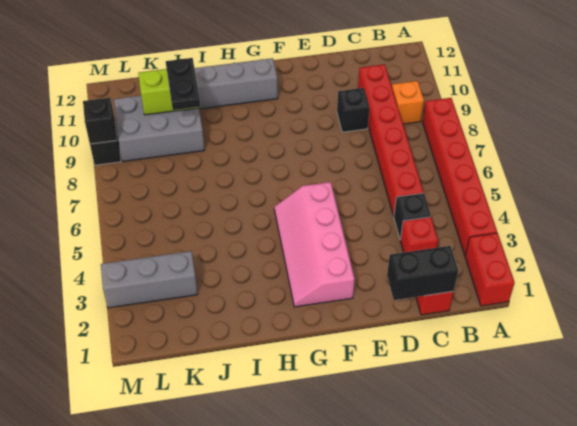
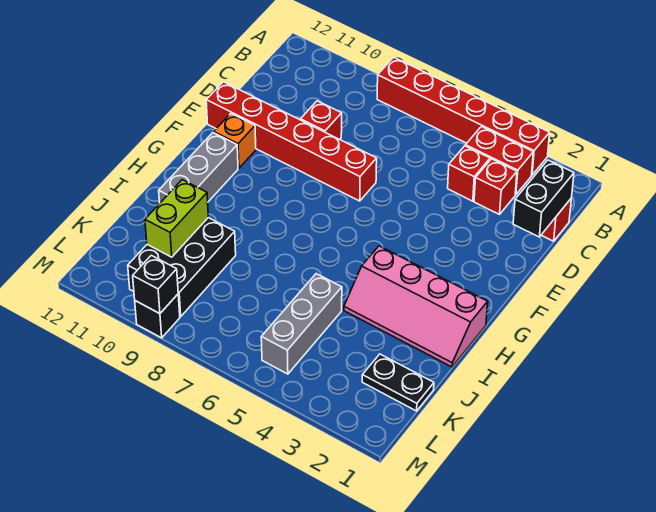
red 1x2 brick [465,233,515,306] -> red 1x2 brick moved to [465,127,533,195]
orange 1x1 brick [392,81,424,124] -> orange 1x1 brick moved to [214,114,256,168]
black 1x1 brick [394,193,431,240] -> red 1x1 brick [448,146,490,201]
red 1x6 brick [358,64,424,216] -> red 1x6 brick moved to [206,82,377,201]
black 1x1 brick [337,88,369,132] -> red 1x1 brick [301,101,342,139]
pink 2x4 slope [274,182,355,307] -> pink 2x4 slope moved to [344,246,488,367]
grey 2x3 brick [114,96,204,162] -> black 2x3 brick [128,218,236,317]
black 1x2 plate [166,58,200,110] -> black 1x2 plate moved to [362,354,434,411]
grey 1x3 brick [101,251,198,308] -> grey 1x3 brick moved to [261,274,342,374]

